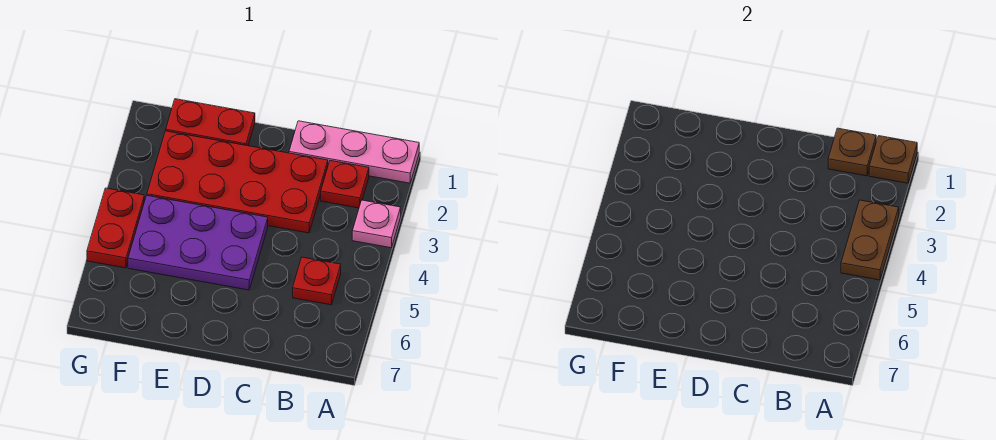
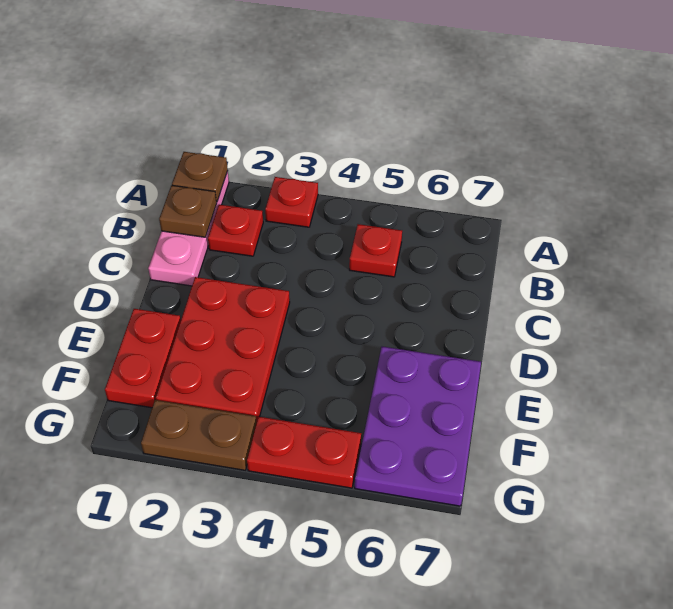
pink 1x1 plate [352,200,401,248] -> red 1x1 plate [265,177,318,227]
brown 1x2 plate [841,200,899,280] -> brown 1x2 plate moved to [141,400,257,470]
red 2x4 plate [147,131,328,233] -> red 2x3 plate [156,277,290,422]
purple 2x3 plate [128,196,268,290] -> purple 2x3 plate moved to [355,347,481,506]

